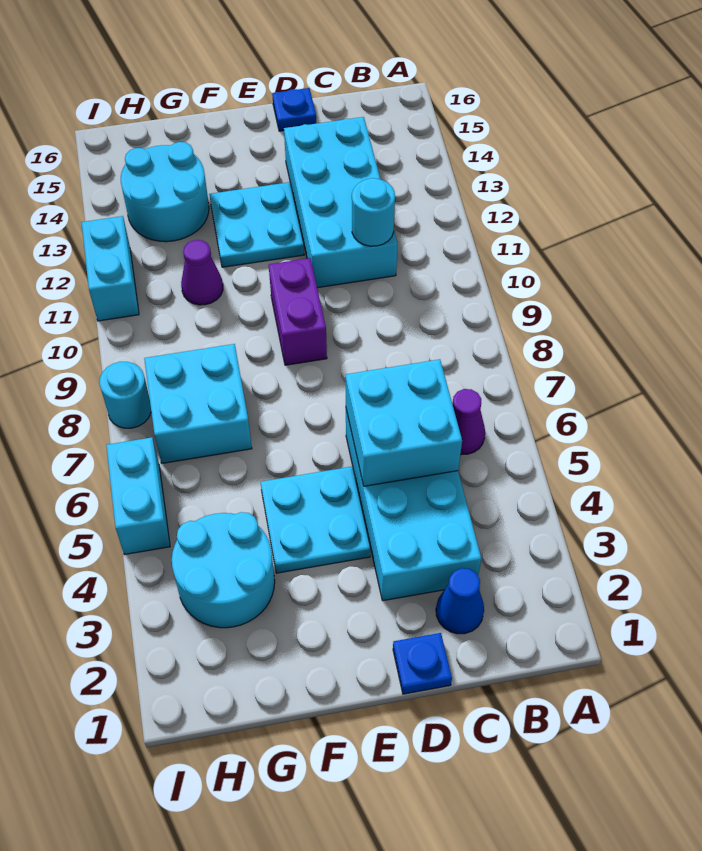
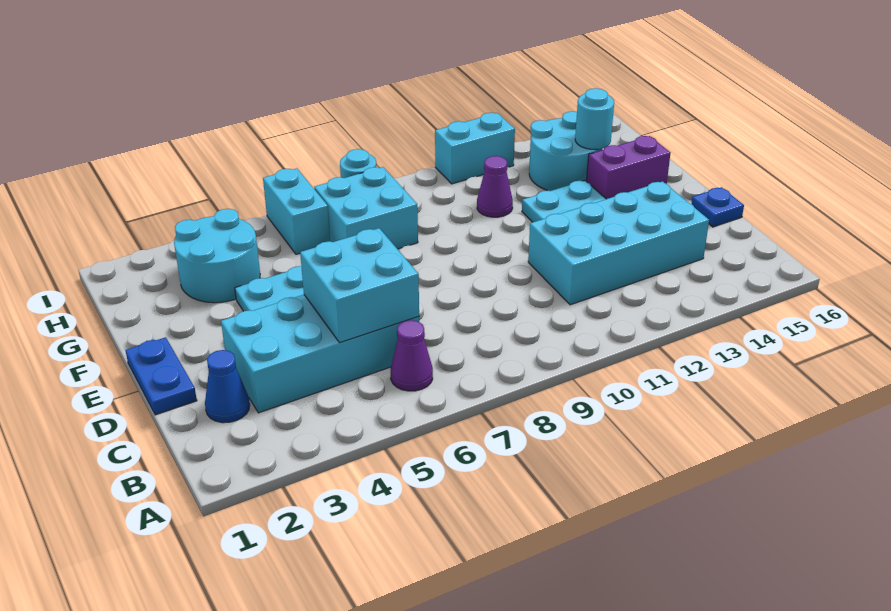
cyan 1x1 round brick [352,178,395,246] -> cyan 1x1 round brick moved to [575,88,614,149]
blue 1x1 plate [393,633,452,694] -> blue 1x2 plate [125,337,197,415]
purple 1x2 brick [269,258,327,365] -> purple 1x2 brick moved to [587,136,670,199]
cyan 1x2 brick [106,437,170,555] -> cyan 1x2 brick turned to [263,168,330,254]

